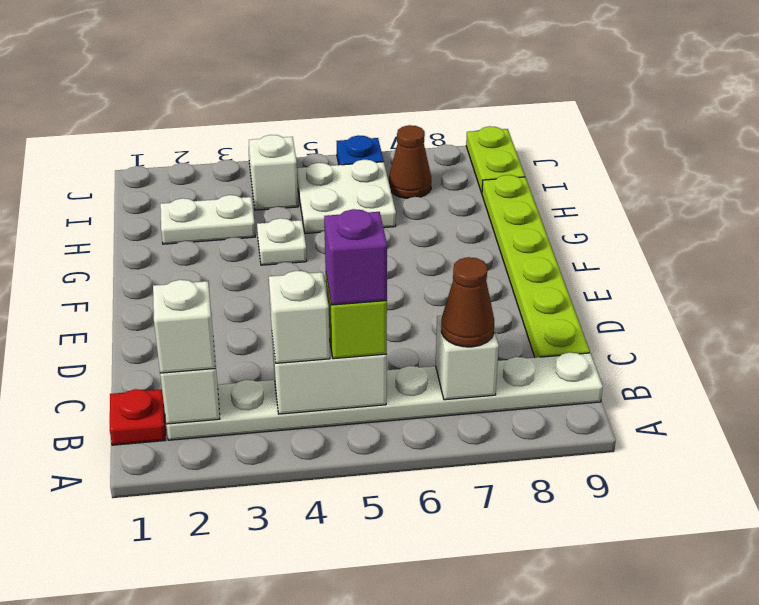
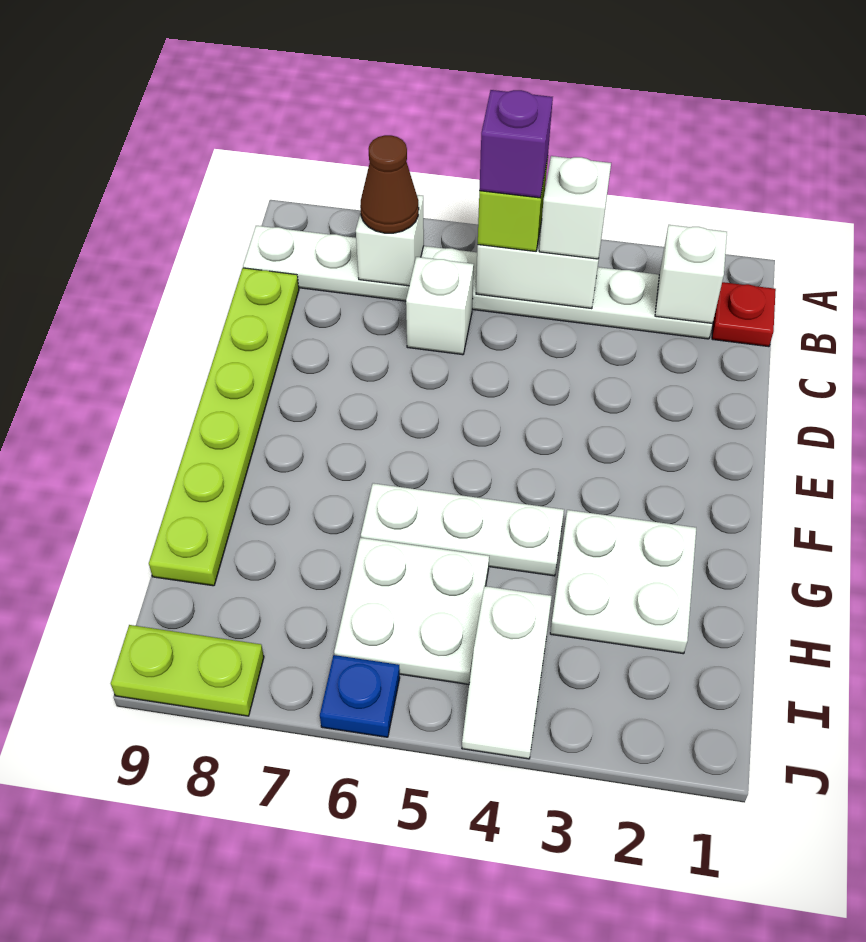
white 1x1 brick [153,280,215,373] -> white 1x1 brick moved to [406,257,474,355]
white 1x1 plate [257,218,307,265] -> white 1x3 plate [361,483,564,576]
white 1x2 plate [160,195,255,244] -> white 2x2 plate [550,510,696,654]
brown 1x1 cone [389,125,431,198] -> none
lime 1x2 plate [466,126,525,193] -> lime 1x2 plate turned to [111,625,264,716]

